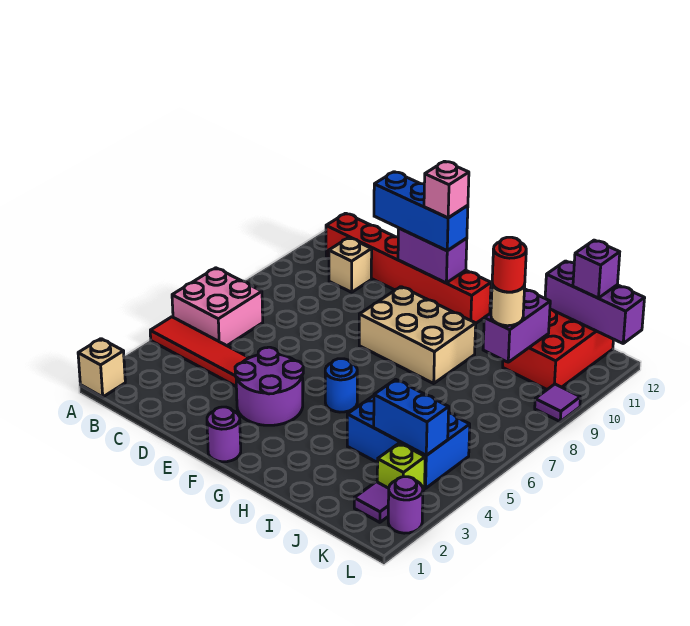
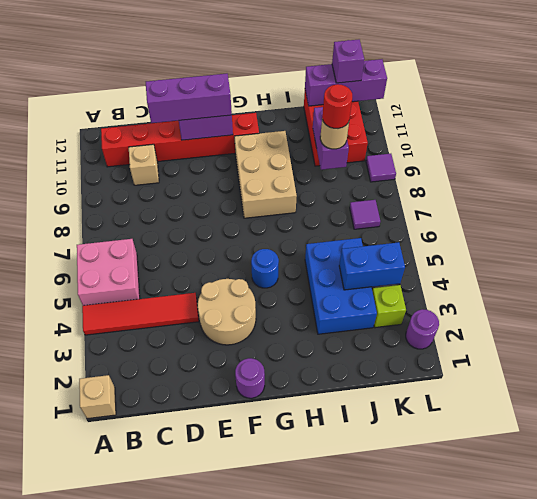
blue 1x3 brick [374,172,468,251] -> purple 1x3 brick [146,74,232,123]
purple 2x2 round brick [235,347,303,425] -> tan 2x2 round brick [198,279,256,345]
tan 2x3 brick [359,287,476,383] -> tan 2x3 brick turned to [234,131,297,218]
pink 1x1 brick [424,161,469,218] -> none
blue 2x3 brick [347,396,470,488] -> blue 2x3 brick turned to [305,238,377,334]
purple 1x1 tile [354,482,389,522] -> purple 1x1 tile moved to [350,200,380,229]

